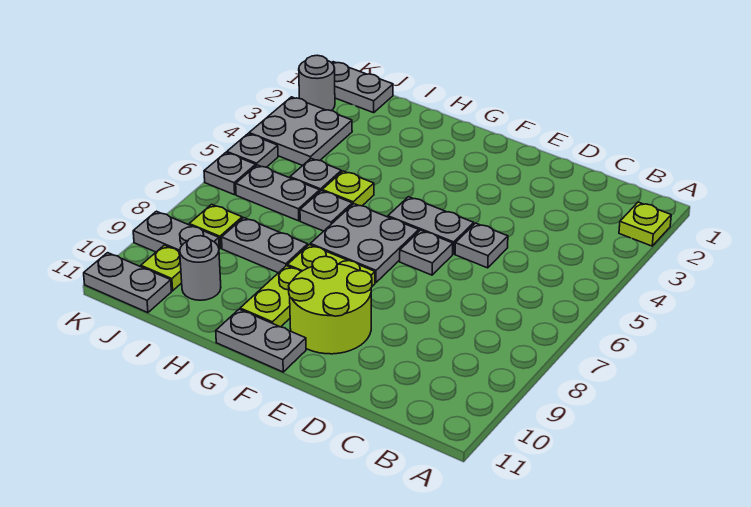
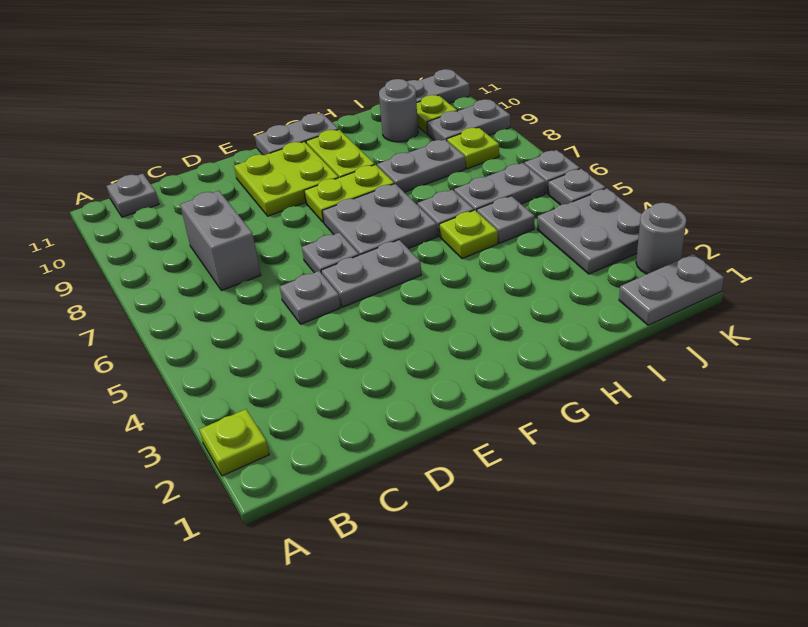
none -> grey 1x1 plate [107,174,159,217]
none -> grey 1x2 brick [180,191,261,291]
lime 2x2 round brick [289,256,372,354] -> lime 2x2 plate [234,142,339,216]

